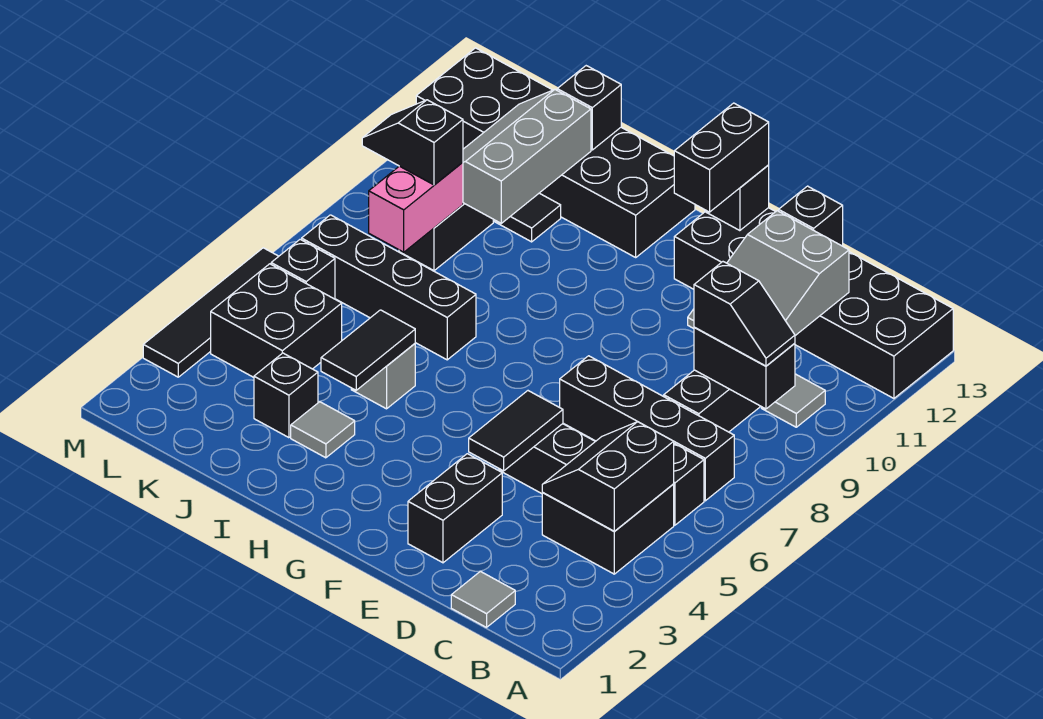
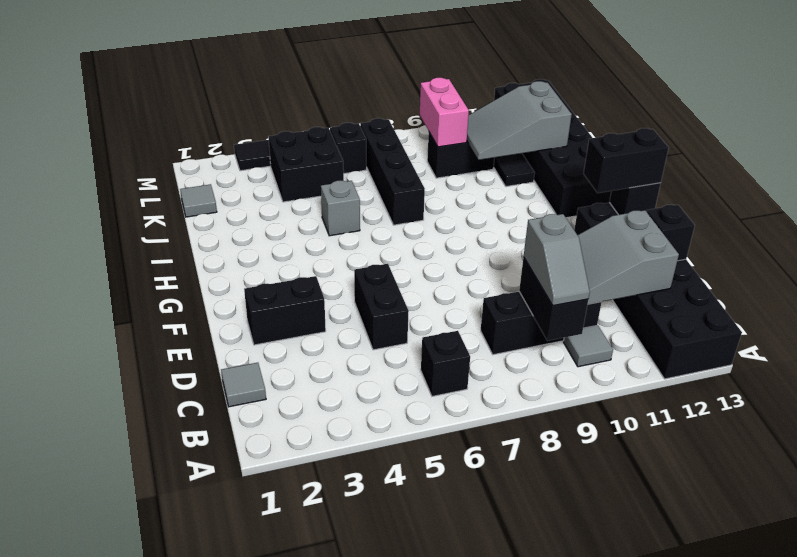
black 2x2 brick [542,484,674,574] -> none
black 2x2 slope [542,422,674,531] -> none
black 1x4 brick [560,356,734,501] -> none
black 1x2 slope [694,262,795,366] -> grey 1x2 slope [524,214,590,306]
black 1x2 tile [469,391,563,471] -> none
grey 1x1 tile [291,402,355,458] -> grey 1x1 tile moved to [180,184,217,217]
black 1x2 tile [321,310,415,390] -> none
black 1x1 brick [254,353,318,438] -> none
grey 2x3 slope [463,90,591,223] -> grey 2x3 slope turned to [467,81,572,160]
black 1x1 brick [557,66,621,150] -> none
pink 1x2 brick [369,162,463,252] -> pink 1x2 brick turned to [420,78,469,147]
black 1x2 slope [362,100,463,185] -> none

